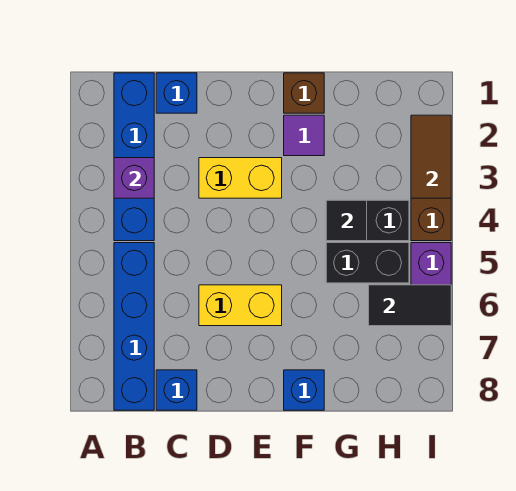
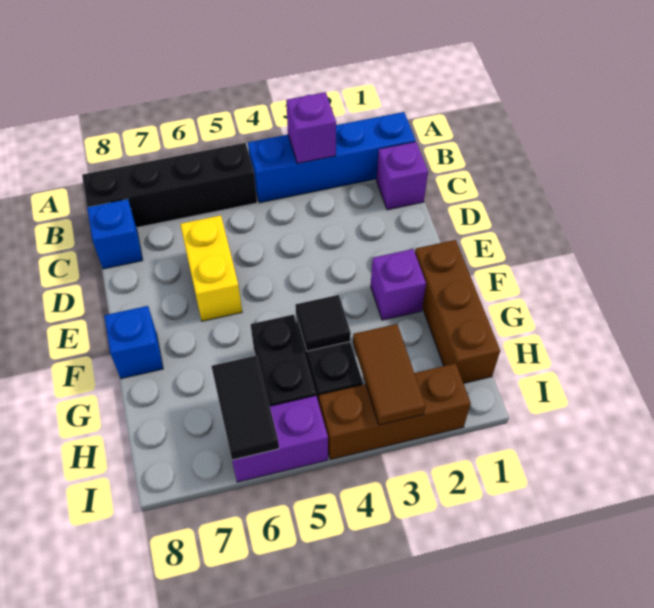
blue 1x4 brick [114,243,154,410] -> black 1x4 brick [82,143,257,228]
blue 1x1 brick [156,73,197,113] -> purple 1x1 brick [376,142,428,210]
yellow 1x2 brick [199,158,282,198] -> none
brown 1x1 brick [284,73,324,113] -> brown 1x3 brick [415,240,500,383]
purple 1x1 tile [284,115,324,156] -> purple 1x1 brick [371,249,426,320]
brown 1x2 tile [411,115,451,198] -> brown 1x2 tile turned to [353,324,426,425]

